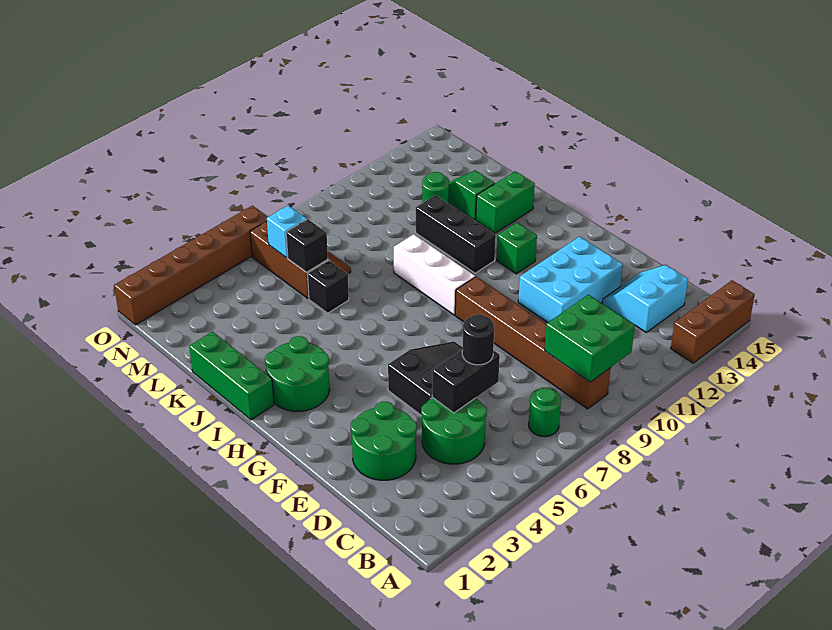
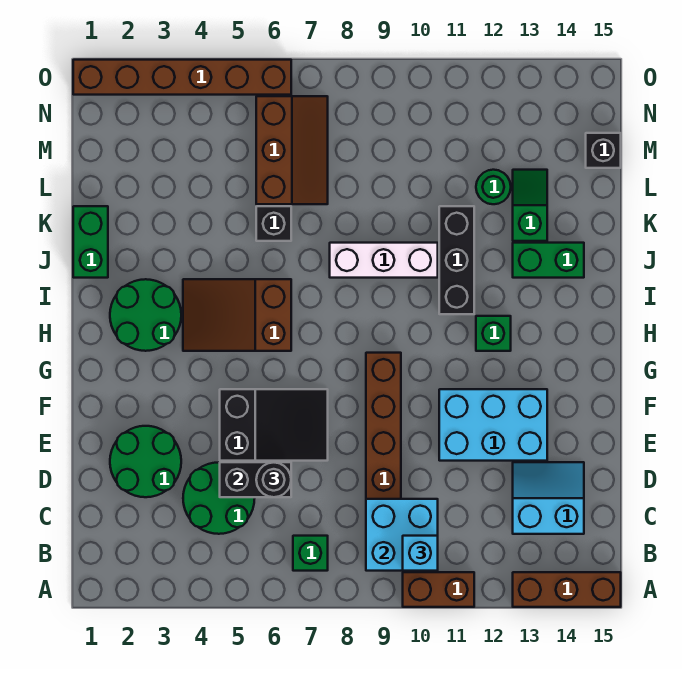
none -> brown 1x2 brick [403,572,474,607]
green 1x1 round brick [529,388,561,437] -> green 1x1 brick [293,536,328,571]
green 2x2 brick [545,295,635,382] -> cyan 2x2 brick [366,499,438,571]
none -> brown 2x3 slope [183,279,291,351]
white 1x3 brick [394,234,475,315] -> white 1x3 brick turned to [330,243,438,278]
green 1x3 brick [189,332,274,420] -> green 1x2 brick [73,206,108,278]
black 1x1 brick [286,219,328,272] -> black 1x1 brick moved to [586,133,621,168]
cyan 1x1 brick [267,206,307,258] -> cyan 1x1 brick moved to [403,536,438,571]

